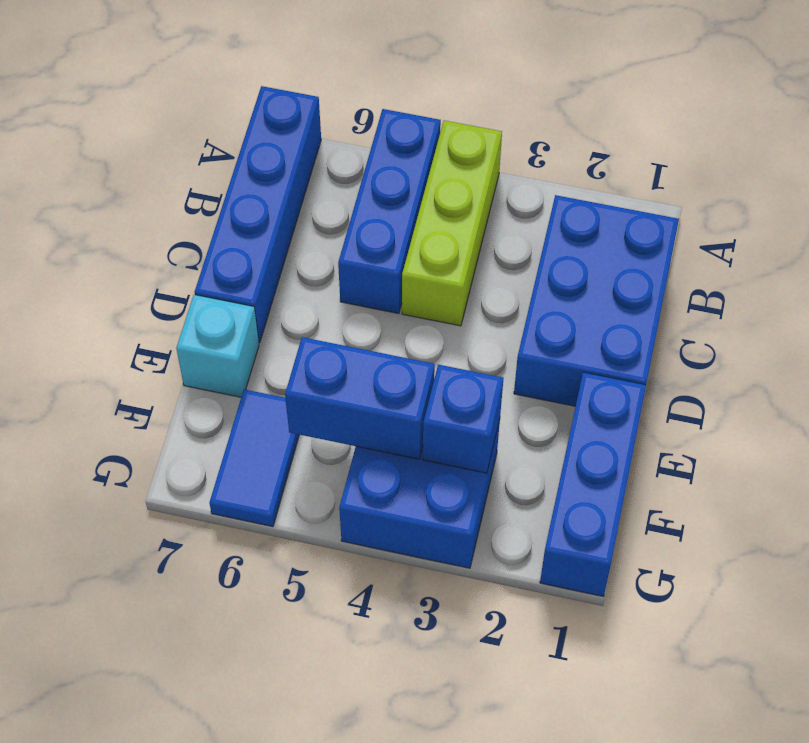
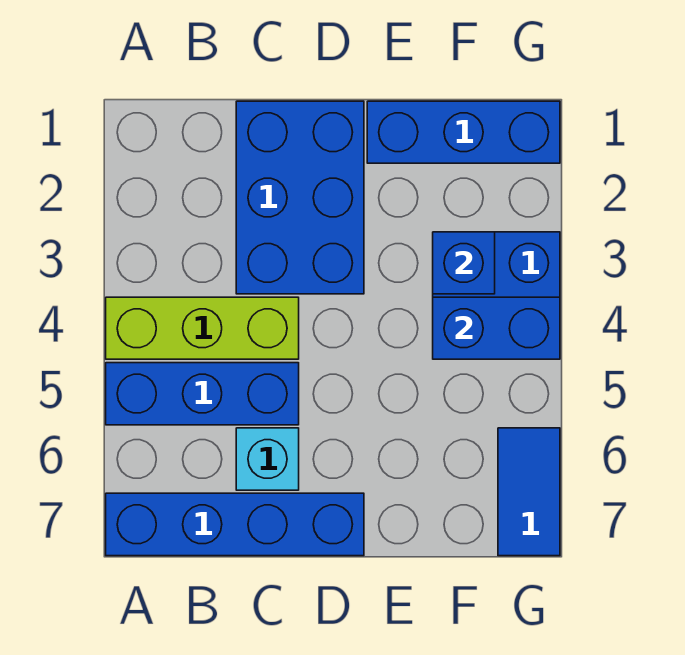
blue 2x3 brick [514,195,679,406] -> blue 2x3 brick turned to [236,101,364,294]
cyan 1x1 brick [176,295,259,397] -> cyan 1x1 brick moved to [236,428,299,490]
blue 1x2 brick [285,337,435,459] -> blue 1x2 brick turned to [433,297,560,359]
blue 1x2 tile [210,389,299,527] -> blue 1x2 tile turned to [498,428,560,556]

